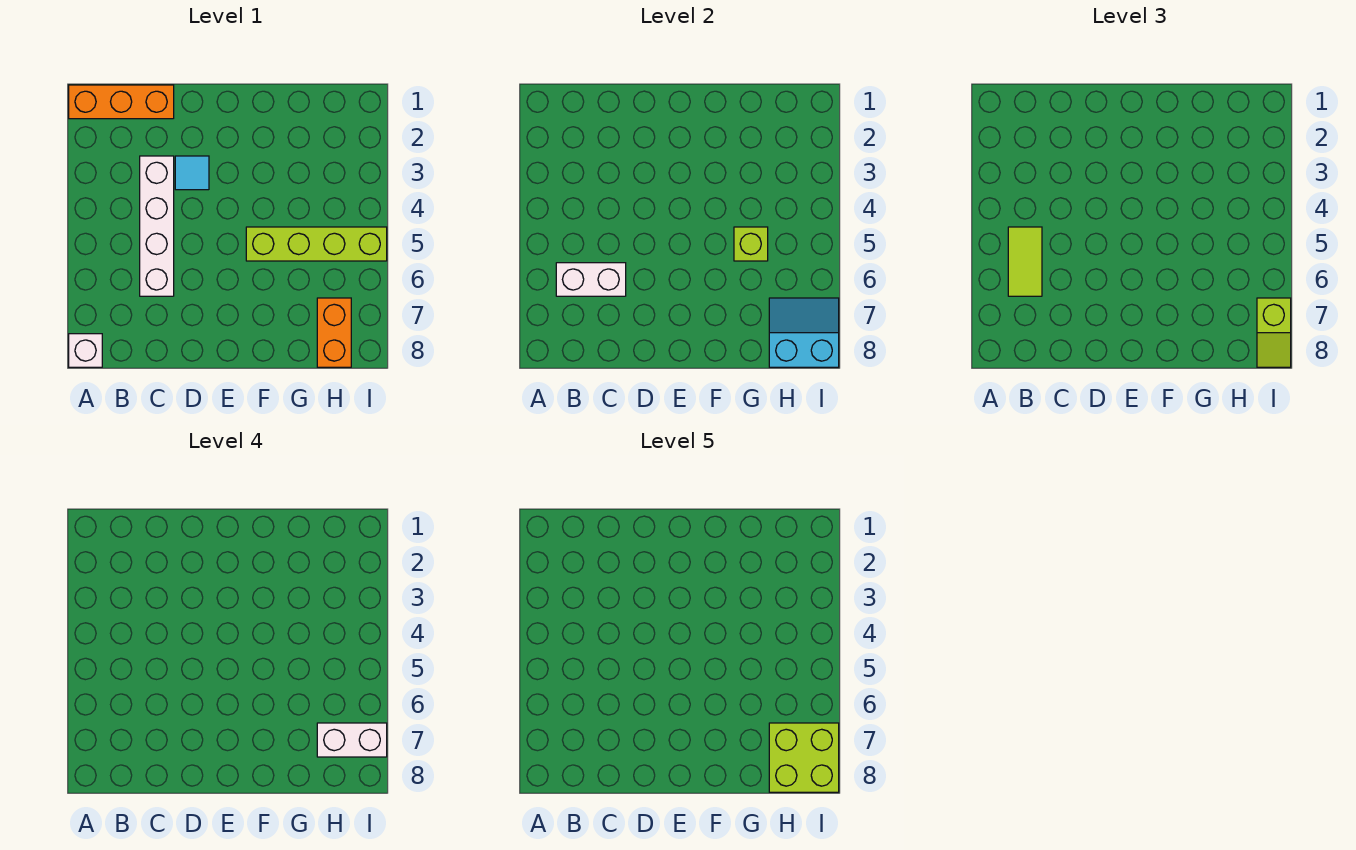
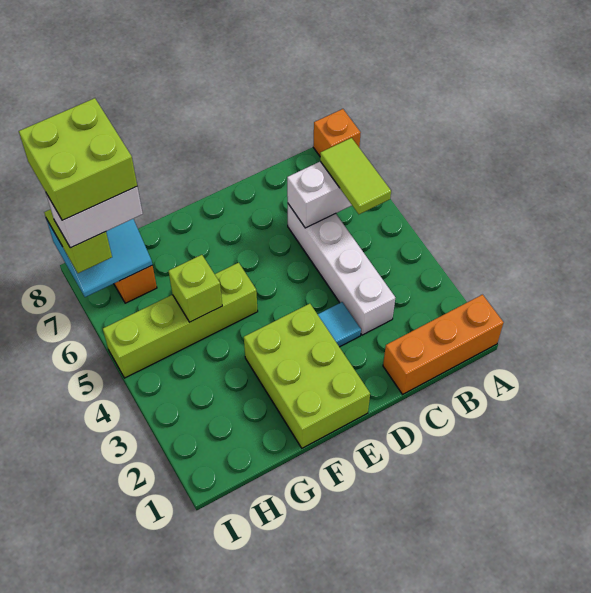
white 1x1 brick [69,334,102,367] -> orange 1x1 brick [313,109,361,156]
none -> lime 2x3 brick [244,304,370,448]

